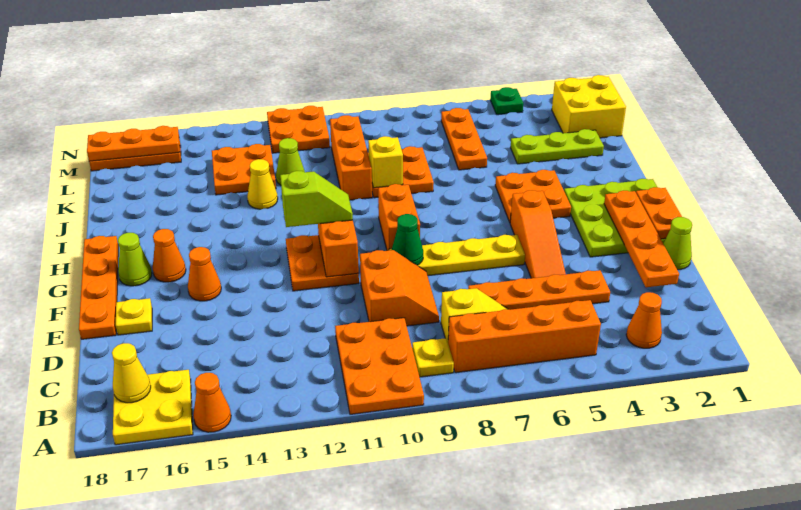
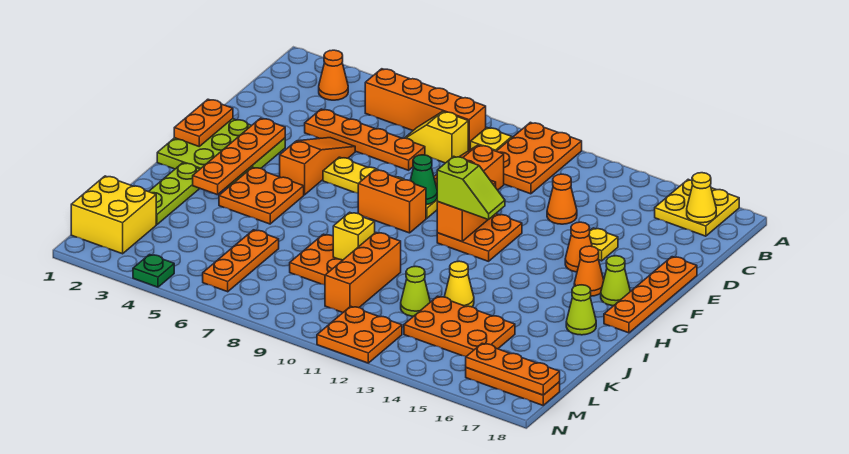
orange 1x1 cone [193,373,231,432] -> orange 1x1 cone moved to [547,174,577,224]
orange 1x4 plate [604,191,679,287] -> orange 1x4 plate moved to [193,118,285,195]
lime 1x1 cone [663,217,692,270] -> lime 1x1 cone moved to [566,285,596,335]
yellow 1x1 plate [116,298,152,335] -> yellow 1x1 plate moved to [589,228,618,261]
orange 1x2 brick [378,184,420,251] -> orange 1x2 brick turned to [358,170,426,233]
lime 1x2 slope [280,171,353,227] -> lime 1x2 slope turned to [437,156,505,220]
lime 1x3 plate [511,129,604,164] -> lime 1x3 plate turned to [149,163,200,225]
orange 2x2 plate [212,144,276,195] -> orange 2x3 plate [404,296,515,356]

